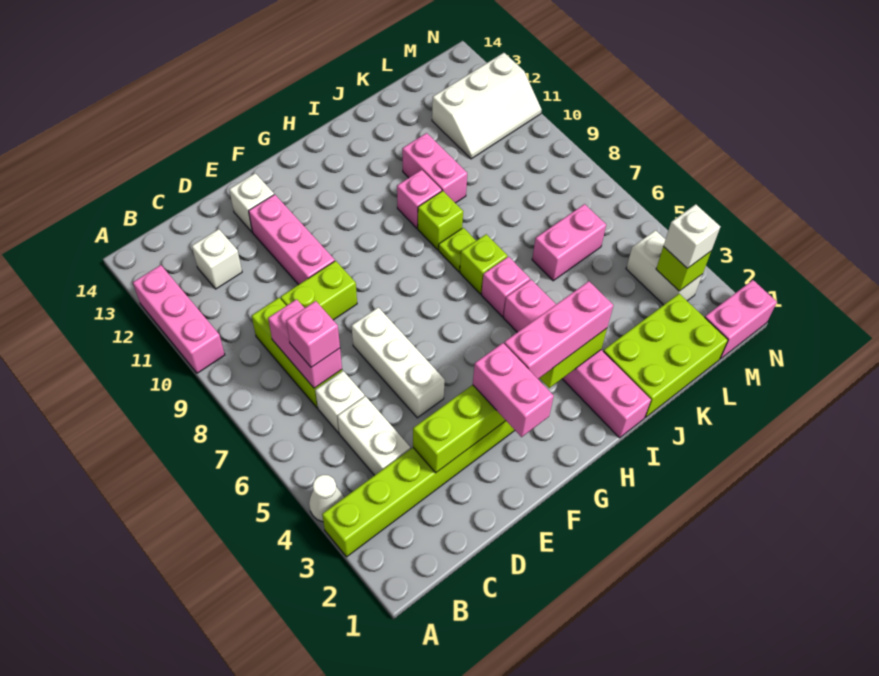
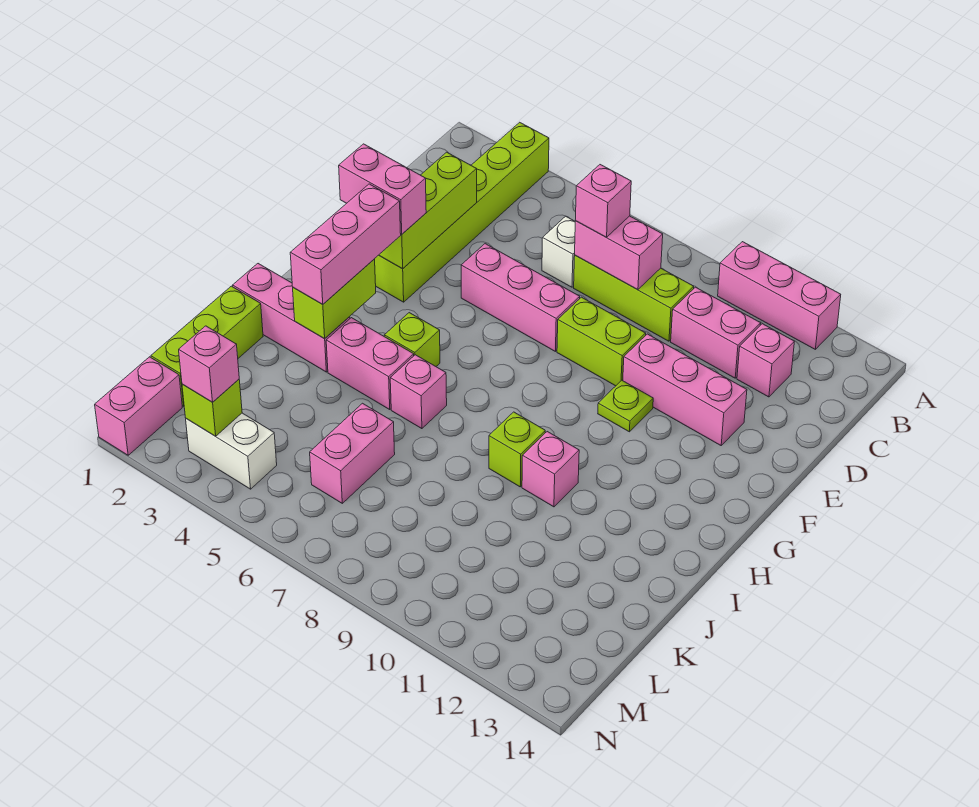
white 1x1 cone [309,475,344,522] -> none
white 1x2 brick [338,396,410,475] -> none
white 1x1 brick [192,229,242,289] -> pink 1x1 brick [737,324,794,397]
lime 1x2 brick [281,261,357,320] -> lime 1x2 brick turned to [557,297,646,386]
white 1x3 brick [352,307,445,418] -> pink 1x3 brick [461,244,580,352]
white 1x1 brick [229,173,274,232] -> none
lime 1x1 brick [460,234,507,294] -> lime 1x1 brick moved to [384,313,440,366]
lime 1x1 plate [439,228,476,272] -> lime 1x1 plate moved to [598,380,653,432]
lime 2x3 brick [603,294,728,418] -> lime 1x3 brick [151,286,263,406]
pink 1x2 brick [402,133,467,203] -> pink 1x2 brick moved to [671,287,761,378]
white 2x3 slope [432,53,542,159] -> none
white 1x1 brick [663,204,721,268] -> pink 1x1 brick [179,326,239,402]

